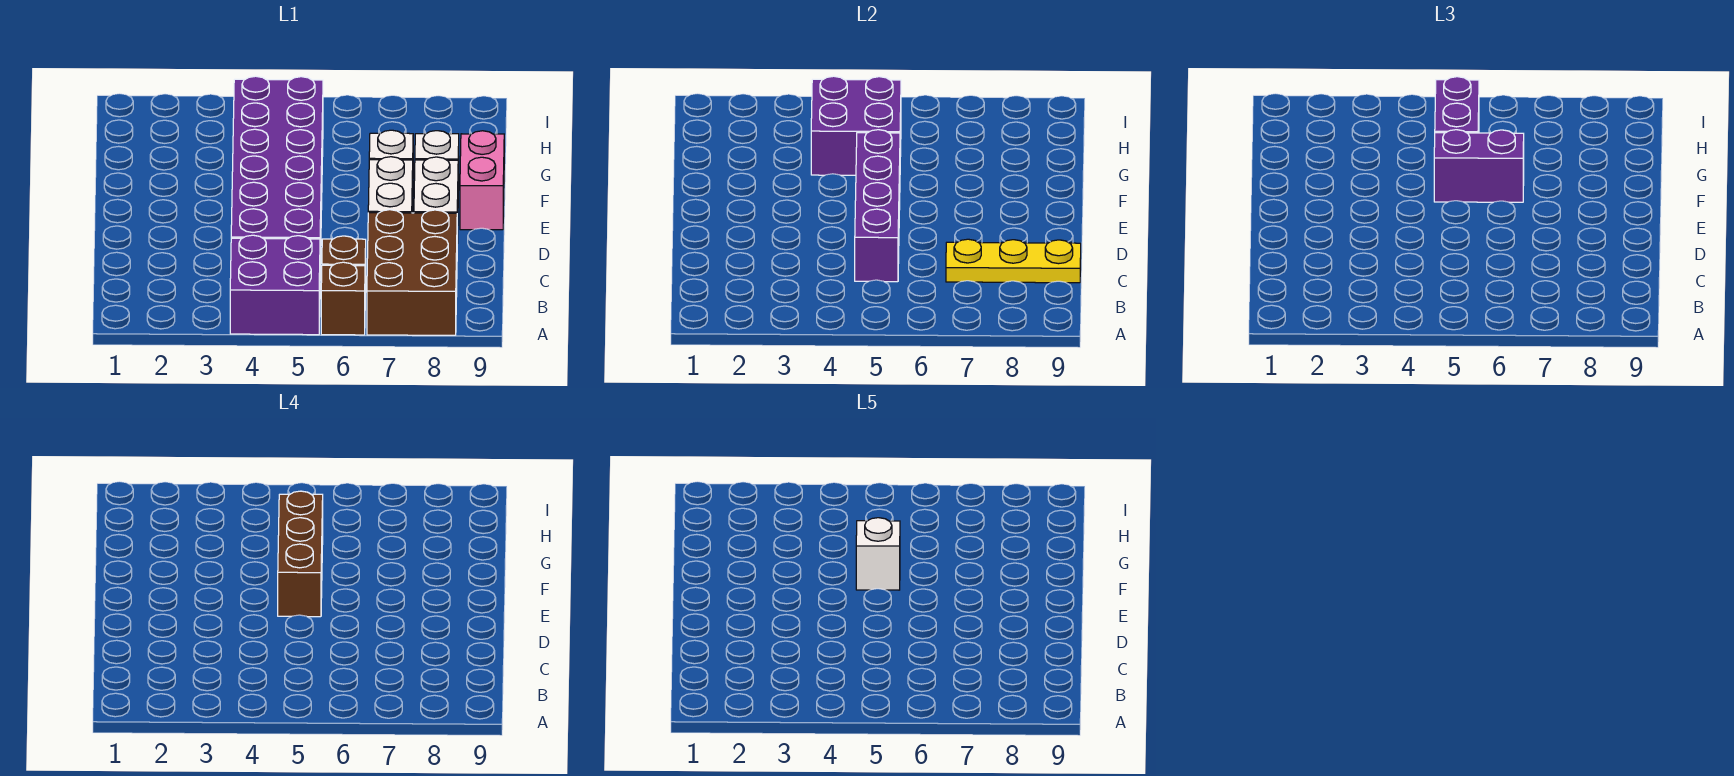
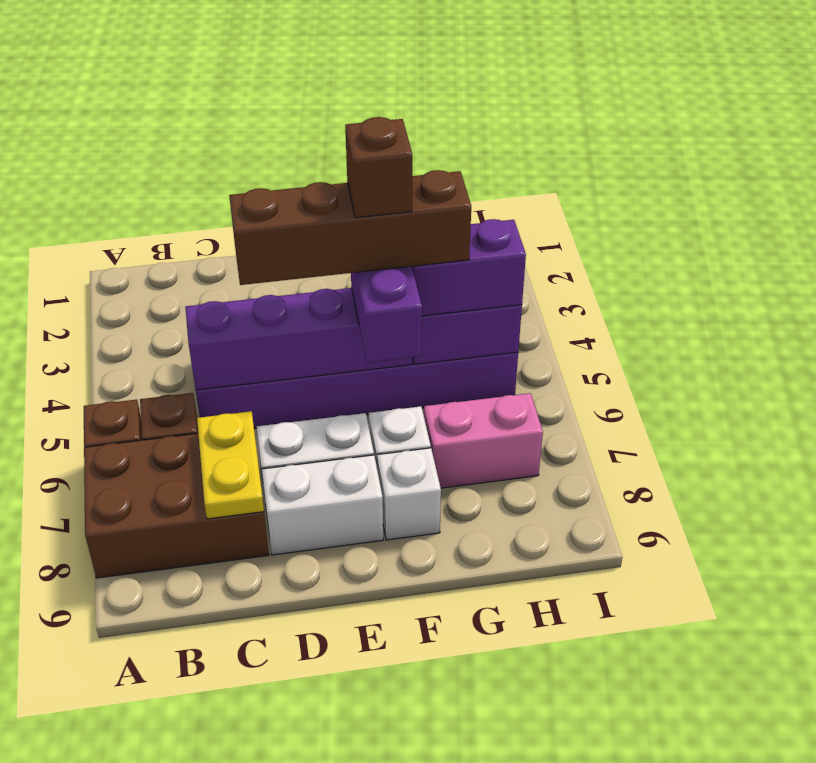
purple 2x2 brick [230,235,320,335] -> none
yellow 1x3 plate [946,239,1081,283] -> yellow 1x2 plate [197,411,264,519]
brown 1x3 brick [278,491,323,617] -> brown 1x4 brick [229,170,471,285]
pink 1x2 brick [460,131,504,230] -> pink 1x2 brick moved to [424,393,543,488]
white 1x1 brick [856,518,900,590] -> brown 1x1 brick [345,117,412,218]

